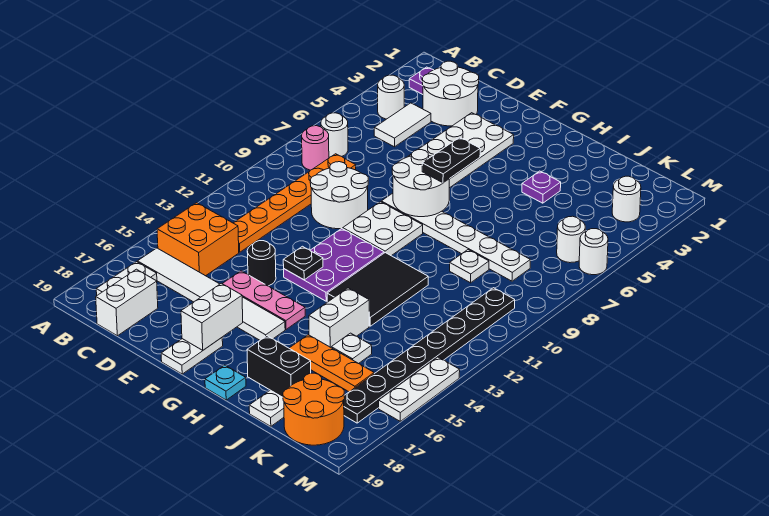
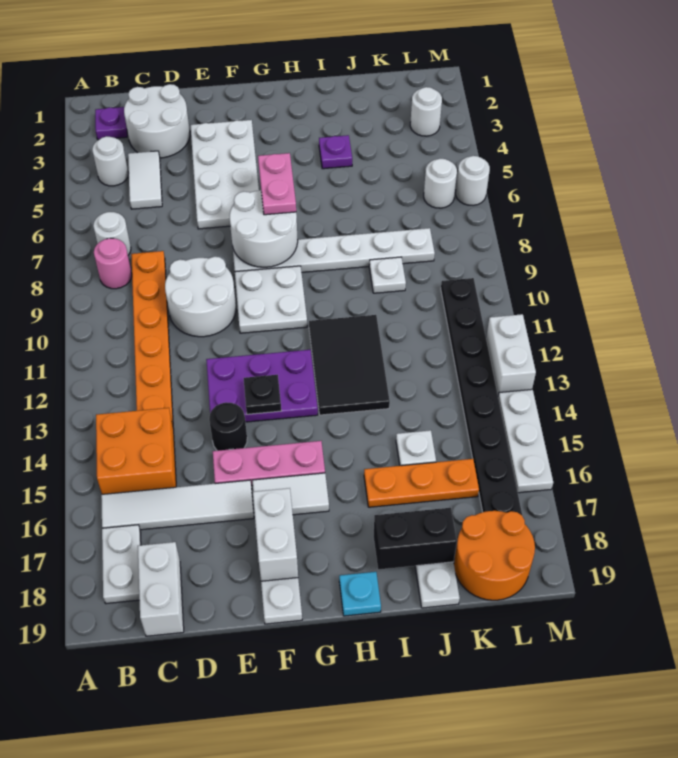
purple 2x3 plate [284,229,384,301] -> purple 2x3 plate turned to [206,350,318,422]
black 1x2 plate [422,137,480,183] -> pink 1x2 plate [258,153,296,215]
white 1x2 brick [309,288,369,347] -> white 1x2 brick moved to [486,314,536,395]

